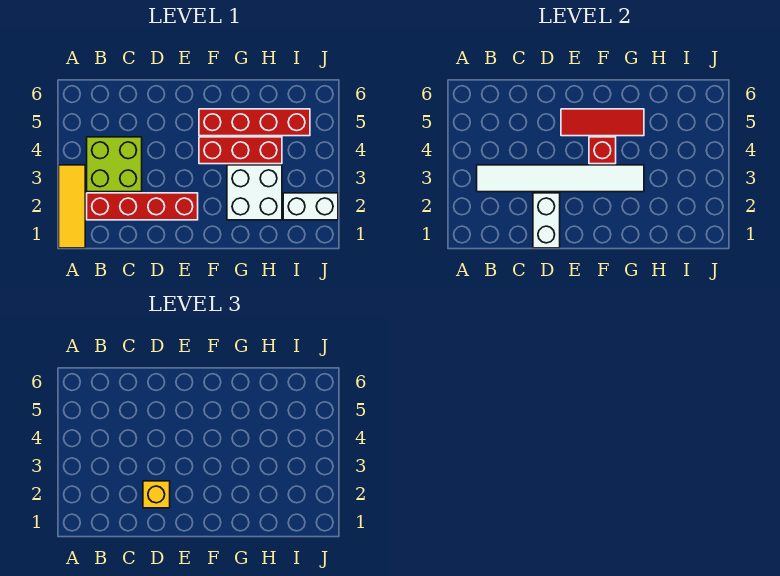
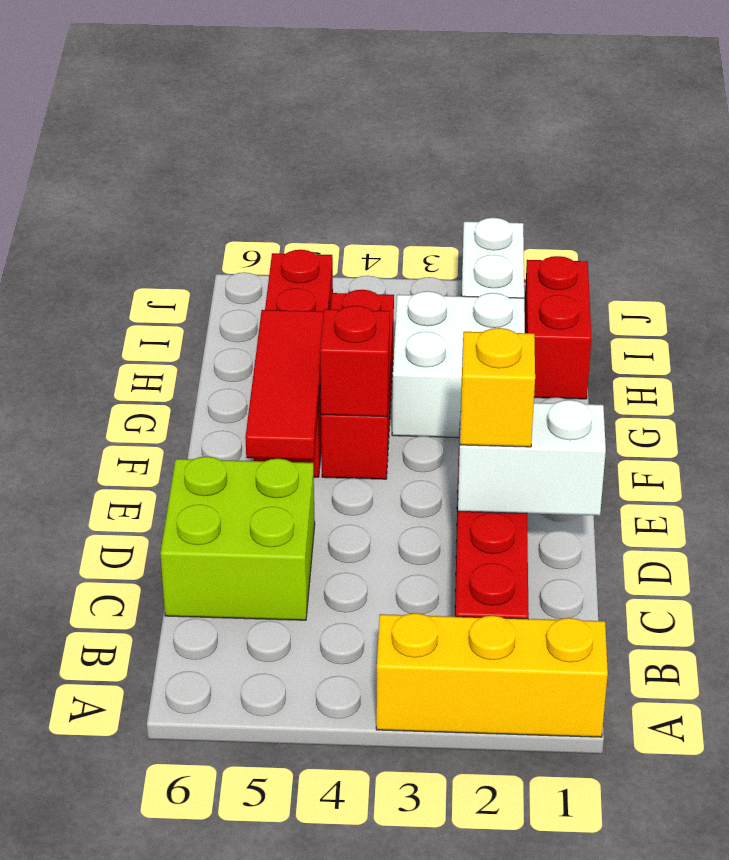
yellow 1x3 tile [59,165,85,248] -> yellow 1x3 brick [376,613,608,737]
lime 2x2 brick [87,137,142,192] -> lime 2x2 brick moved to [160,457,315,620]
white 1x6 tile [477,165,644,192] -> none
none -> red 1x2 brick [524,256,591,399]

